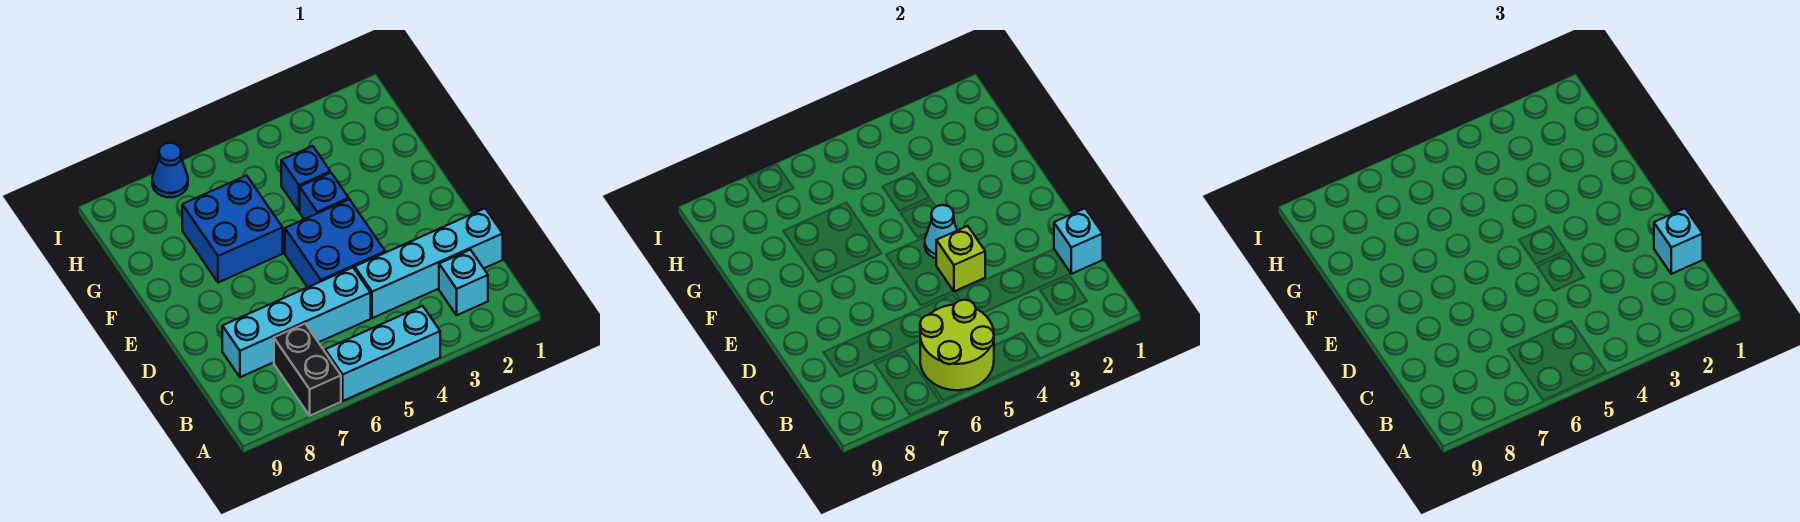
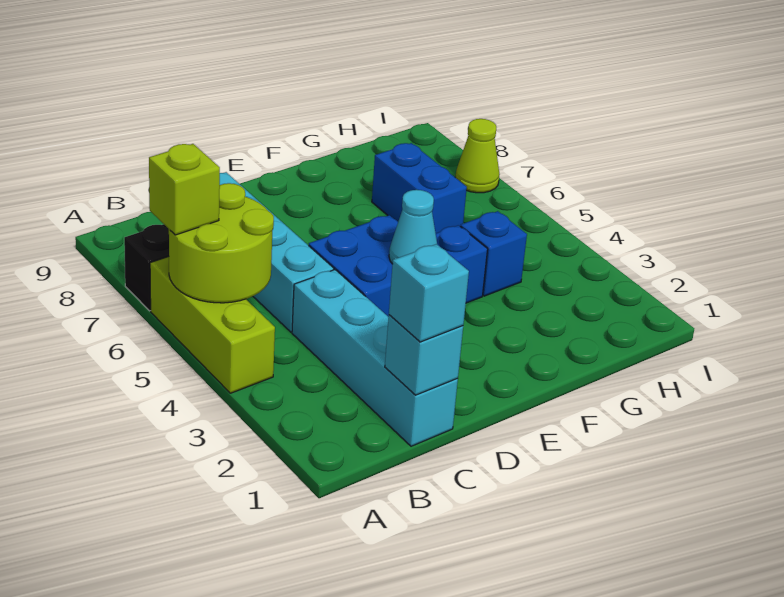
cyan 1x3 brick [325,306,440,401] -> lime 1x3 brick [150,257,275,393]
cyan 1x1 brick [439,250,488,315] -> none
lime 1x1 brick [936,226,985,291] -> lime 1x1 brick moved to [149,144,220,235]
blue 2x2 brick [182,175,283,283] -> blue 1x2 brick [372,143,467,233]
blue 1x1 cone [152,143,188,197] -> lime 1x1 cone [455,119,500,193]

